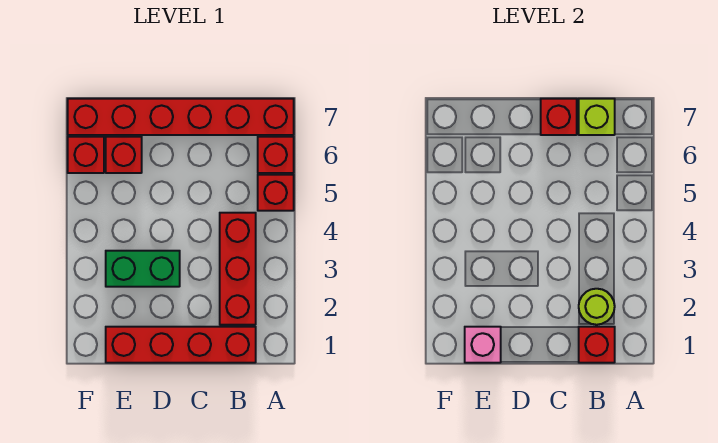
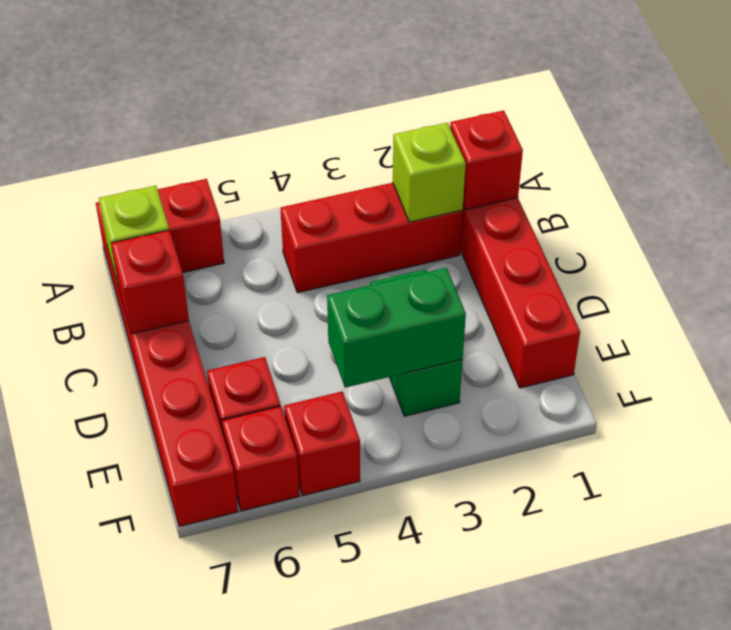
red 1x1 brick [258,175,294,211] -> red 1x1 brick moved to [284,391,360,496]
lime 1x1 round brick [579,289,615,325] -> lime 1x1 brick [393,123,466,222]
pink 1x1 brick [465,327,501,363] -> none
none -> green 1x2 brick [327,268,466,388]

